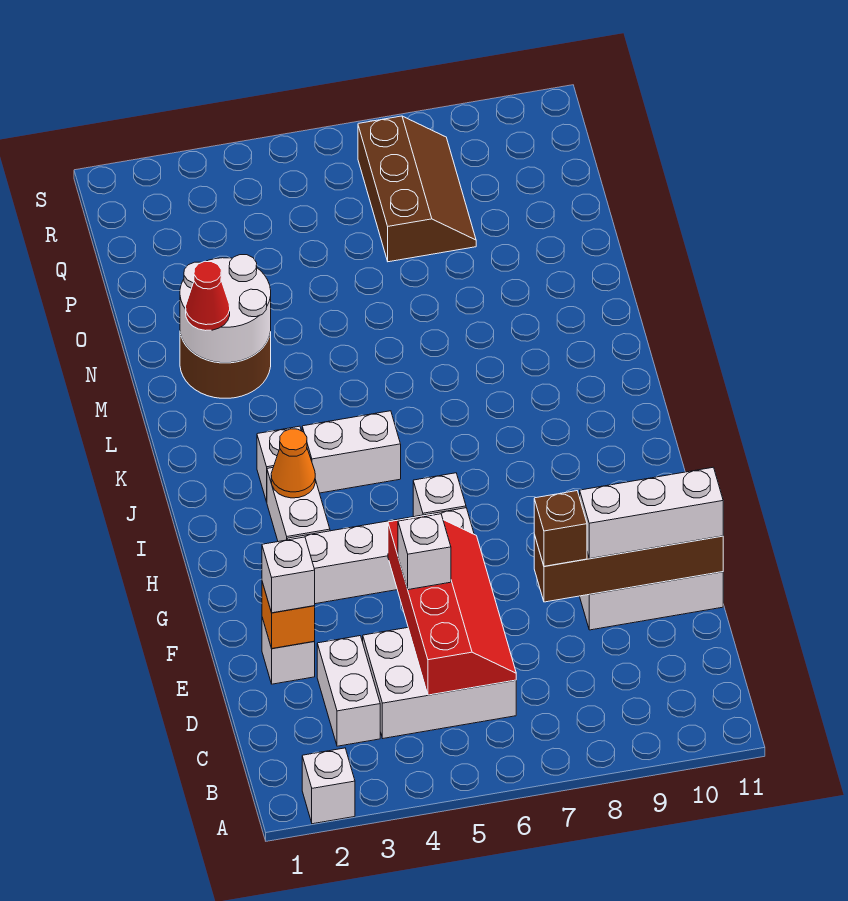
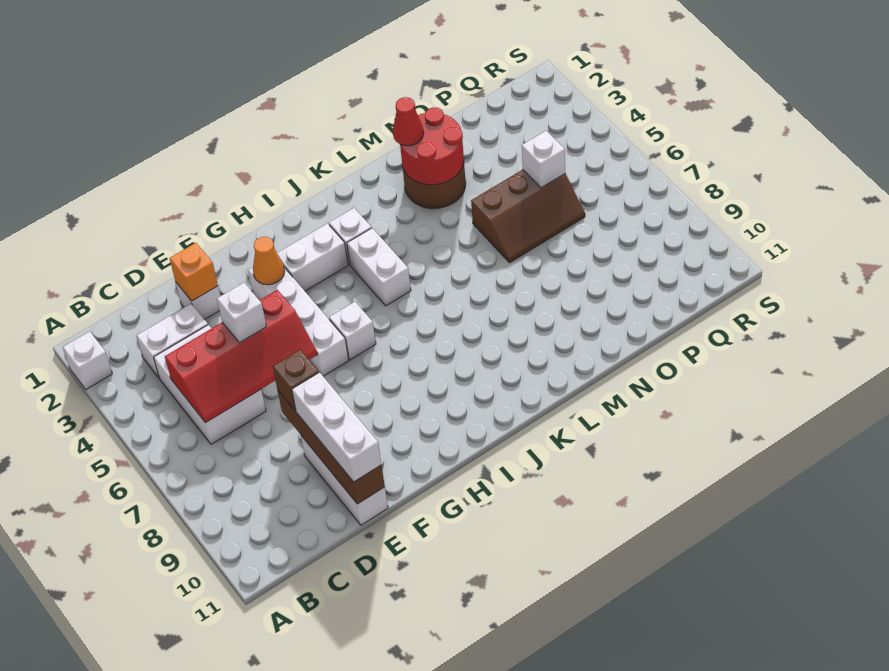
white 1x1 brick [262,537,315,613] -> white 1x1 brick moved to [522,131,565,188]
orange 1x1 cone [271,429,315,498] -> orange 1x1 cone moved to [253,237,285,285]
white 2x2 round brick [180,255,271,363] -> red 2x2 round brick [400,107,464,185]
brown 2x3 slope [358,116,476,262] -> brown 2x3 slope moved to [471,170,585,263]

